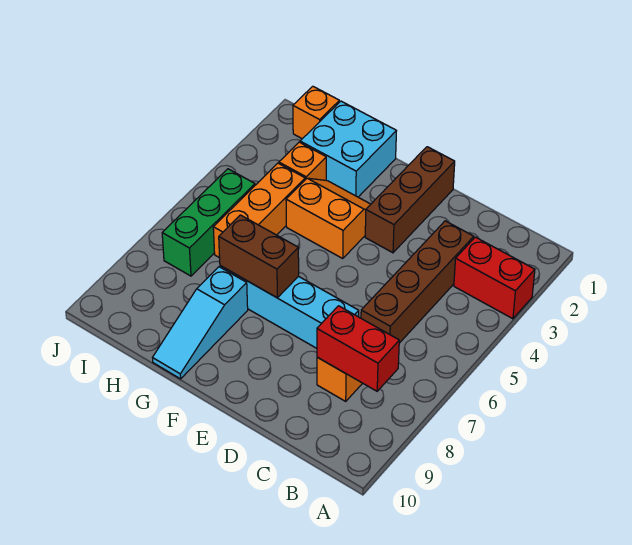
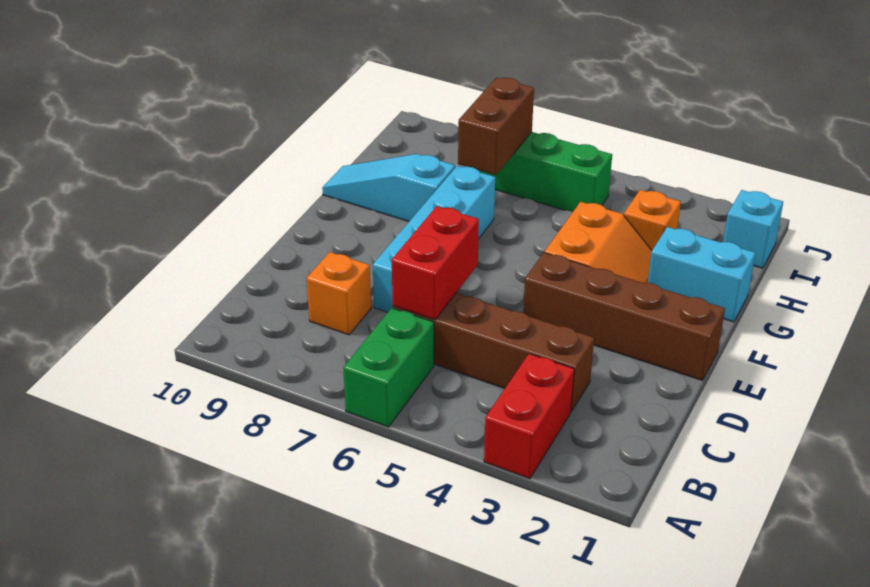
none -> green 1x2 brick [343,308,434,427]
red 1x2 brick [317,306,399,391] -> red 1x2 brick moved to [392,206,479,320]
brown 1x3 brick [365,147,455,253] -> brown 1x4 brick [523,253,725,380]
brown 1x2 brick [219,215,299,298] -> brown 1x2 brick moved to [458,78,534,175]
cyan 2x2 brick [300,101,396,197] -> cyan 1x2 brick [648,227,755,322]
orange 1x3 brick [213,163,305,258] -> none
orange 1x1 brick [293,86,339,139] -> cyan 1x1 brick [723,190,783,268]

